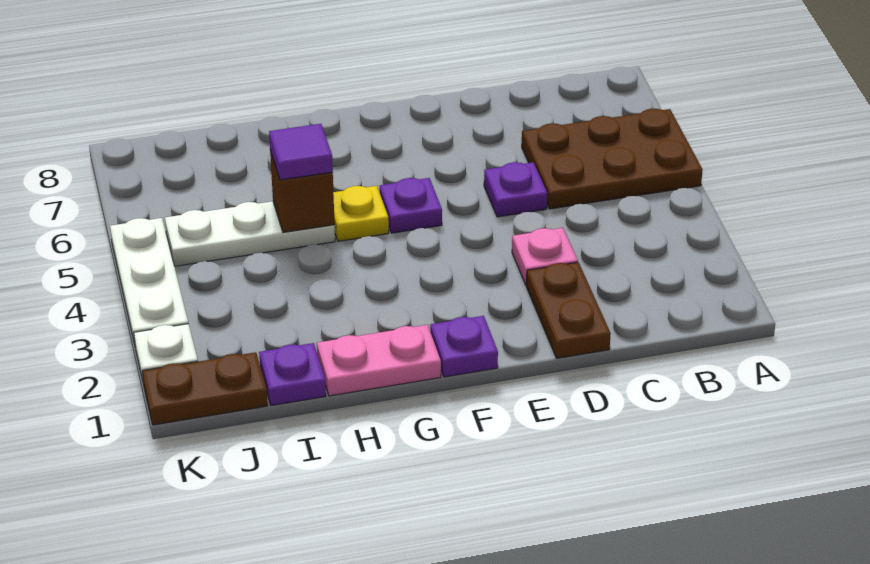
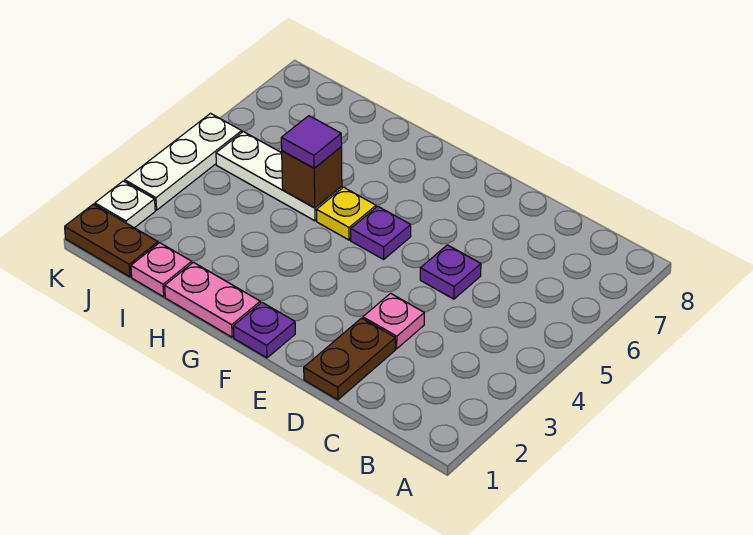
brown 2x3 plate [522,109,703,209] -> none
purple 1x1 plate [259,343,326,406] -> pink 1x1 plate [131,243,192,297]

